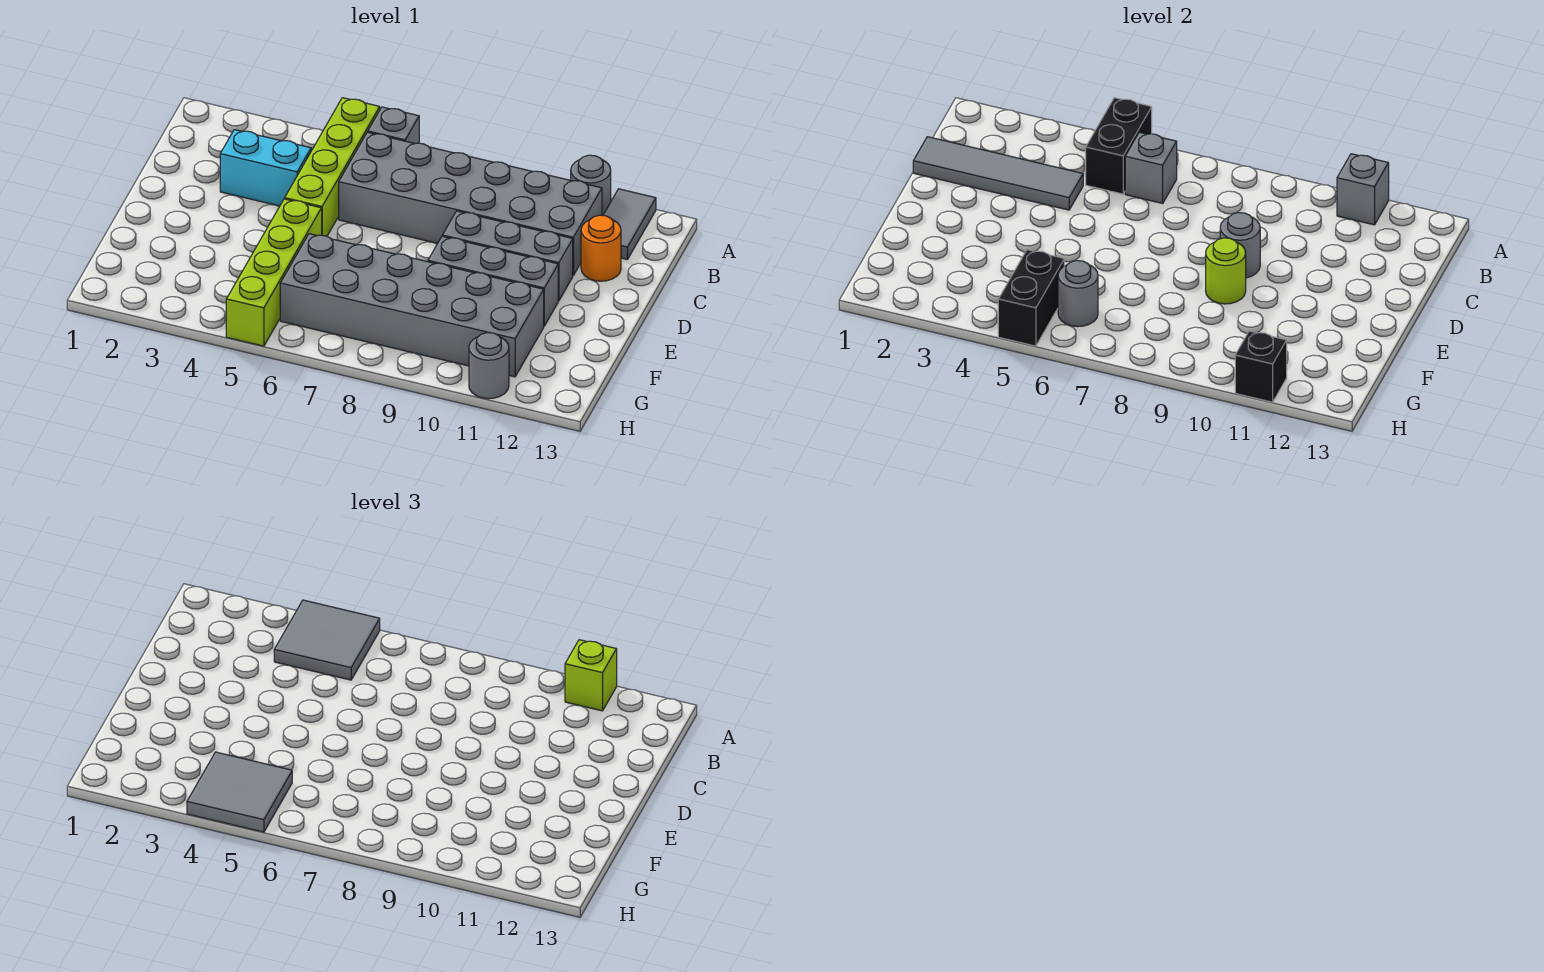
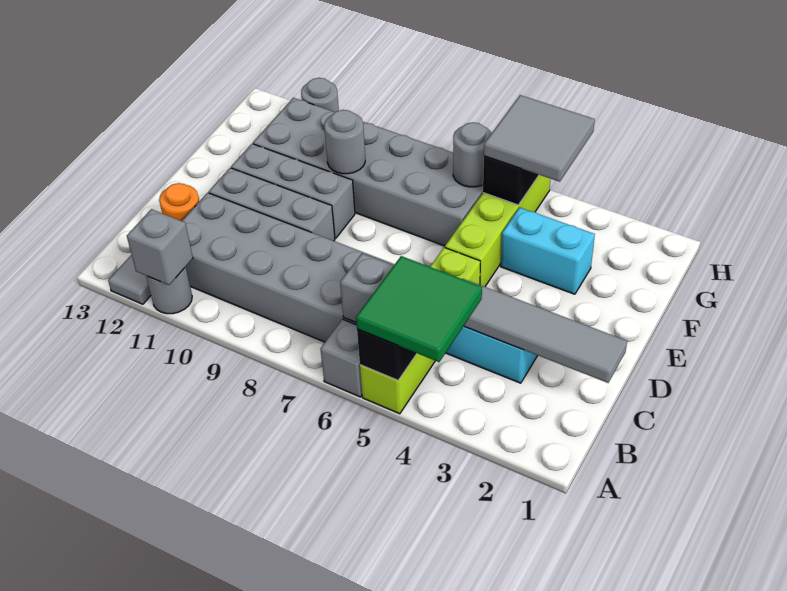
grey 2x2 tile [274,600,380,680] -> green 2x2 tile [356,256,482,362]
lime 1x1 brick [565,640,617,711] -> none
grey 1x1 round brick [1220,213,1260,278] -> grey 1x1 round brick moved to [324,110,365,174]
lime 1x1 round brick [1206,238,1246,304] -> none
none -> cyan 1x2 brick [501,207,595,294]
black 1x1 brick [1235,331,1287,402] -> none

